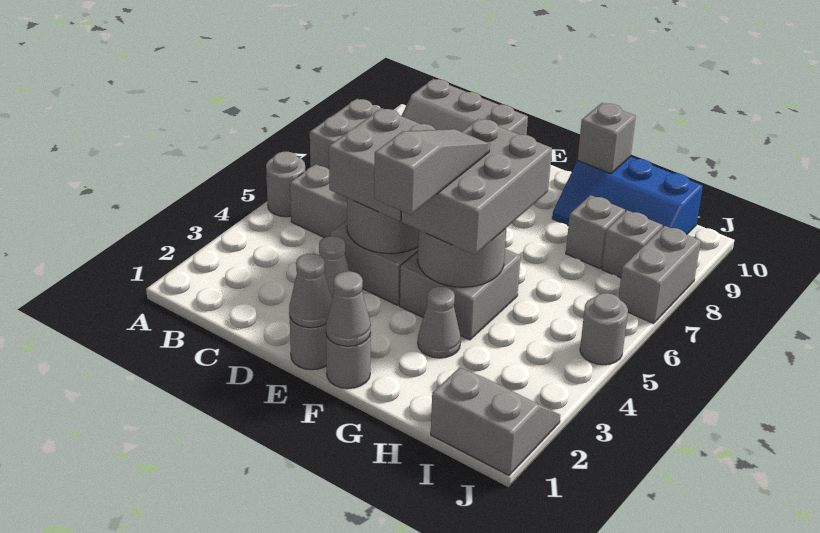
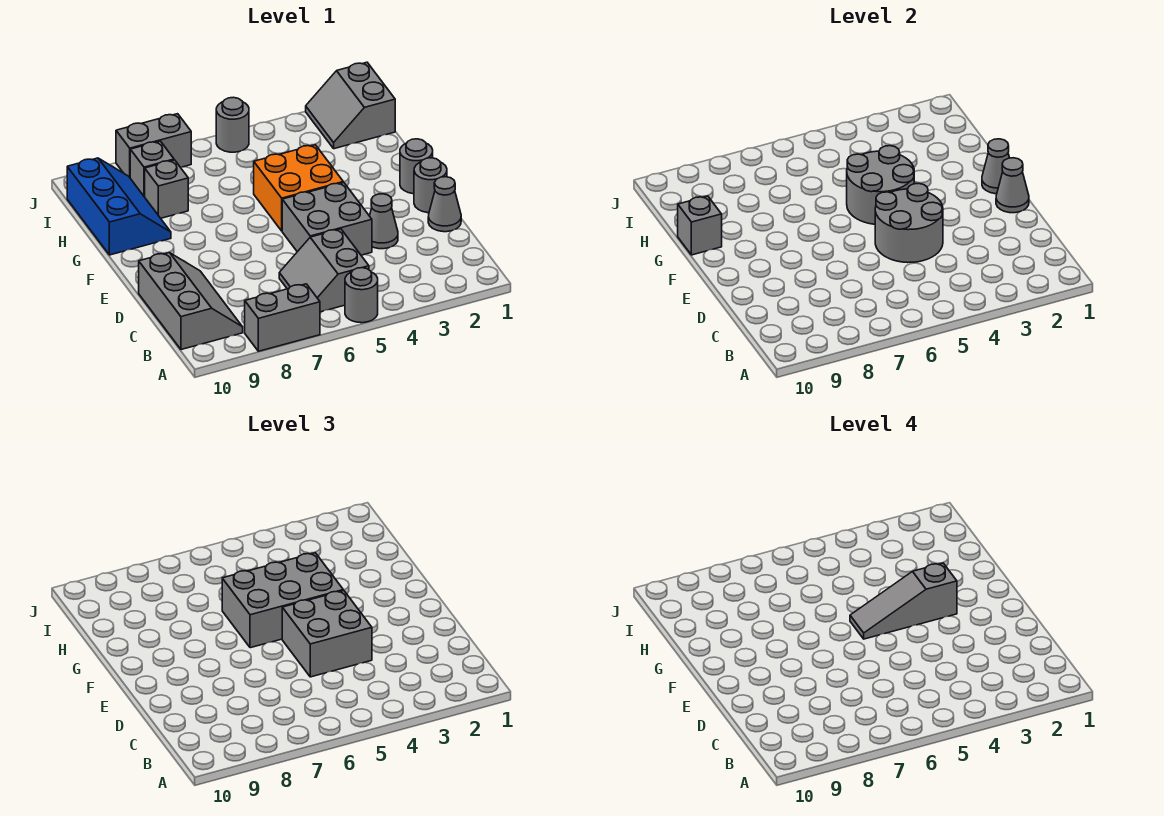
grey 2x2 brick [399,249,521,340] -> orange 2x2 brick [254,145,343,231]
grey 1x1 cone [418,287,461,358] -> grey 1x1 cone moved to [428,177,461,232]

